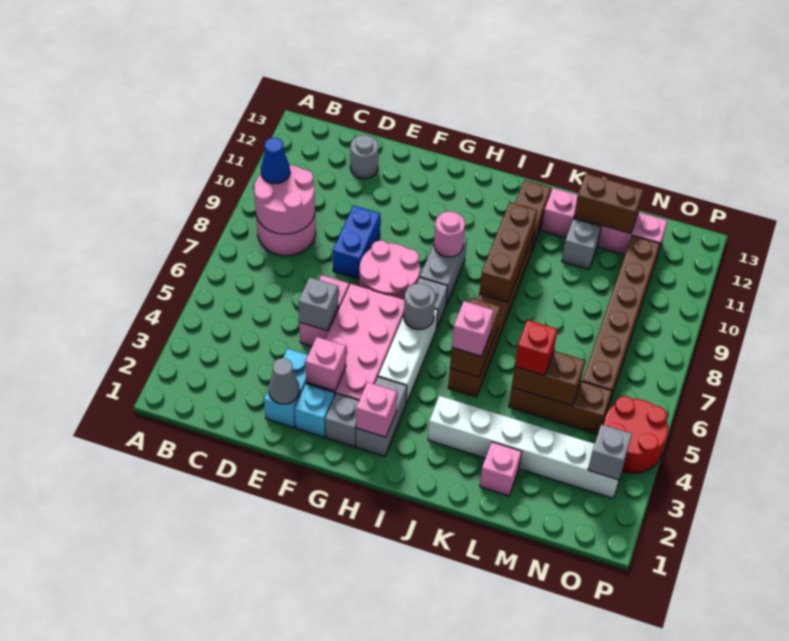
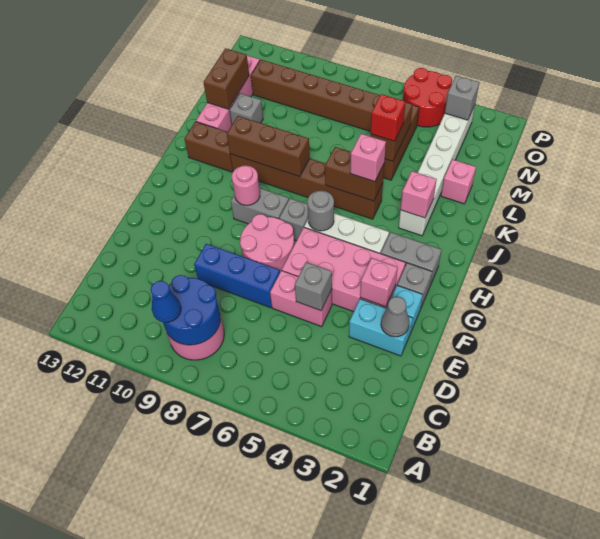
pink 2x2 round brick [254,165,315,234] -> blue 2x2 round brick [163,275,220,345]
grey 1x1 round brick [350,135,378,179] -> none
blue 1x2 brick [333,206,380,279] -> blue 1x3 brick [194,244,280,308]
pink 1x1 brick [356,382,397,437] -> pink 1x1 brick moved to [401,171,437,218]

